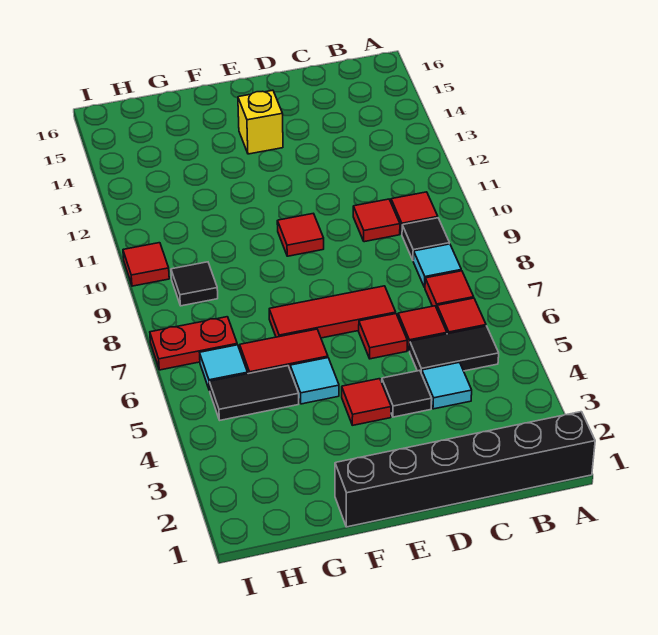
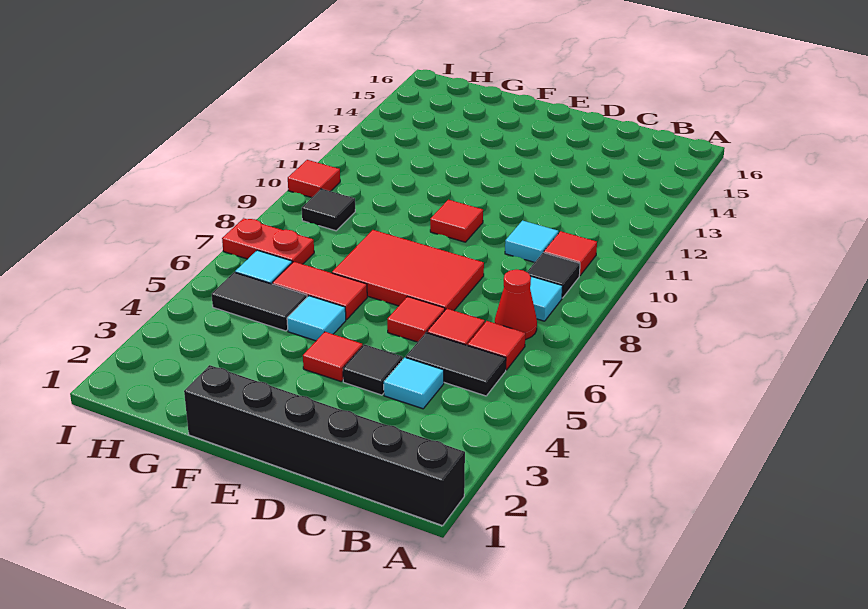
red 1x1 tile [425,271,474,308] -> red 1x1 cone [495,270,537,340]
red 1x1 tile [353,199,400,242] -> cyan 1x1 tile [505,220,559,262]
red 1x3 tile [269,286,396,338] -> red 2x3 tile [332,230,484,311]
yellow 1x1 brick [238,90,283,154] -> none

